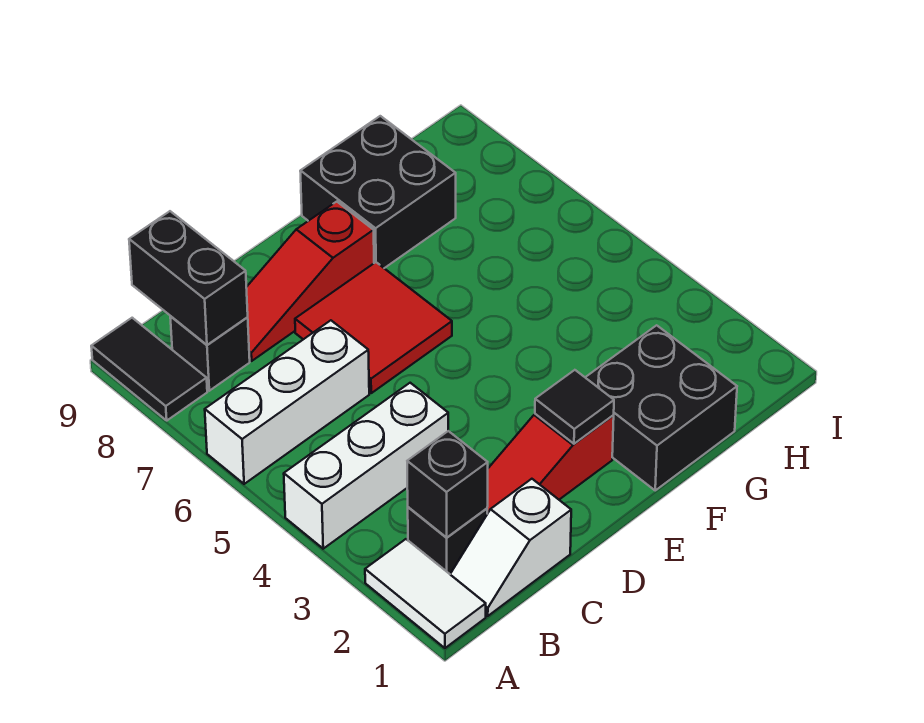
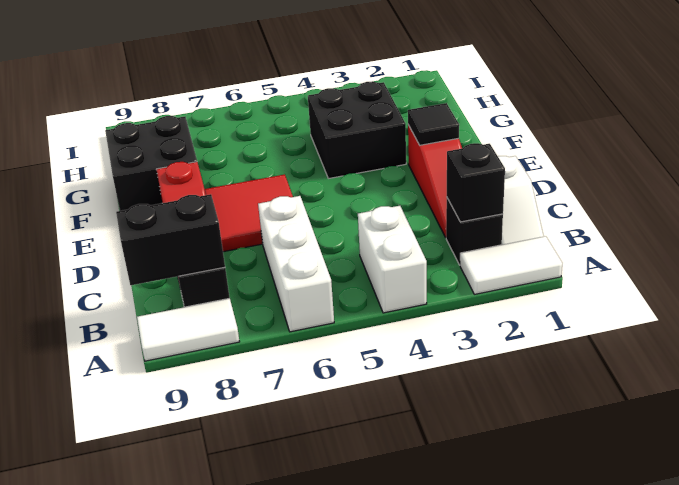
white 1x3 brick [284,383,448,549] -> white 1x2 brick [358,206,427,313]
black 1x2 tile [91,318,207,420] -> white 1x2 tile [137,298,240,361]
black 2x2 brick [585,325,737,490] -> black 2x2 brick moved to [308,81,406,179]

